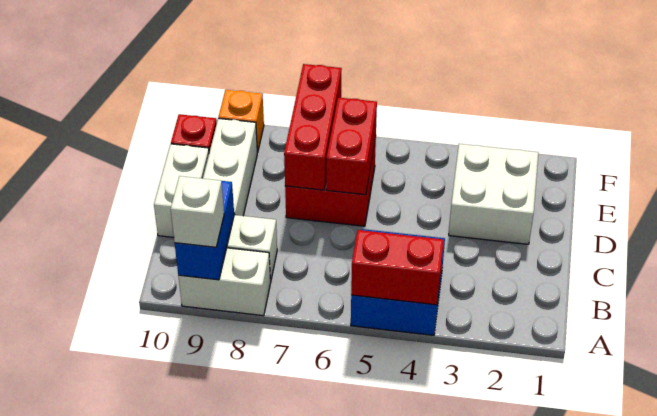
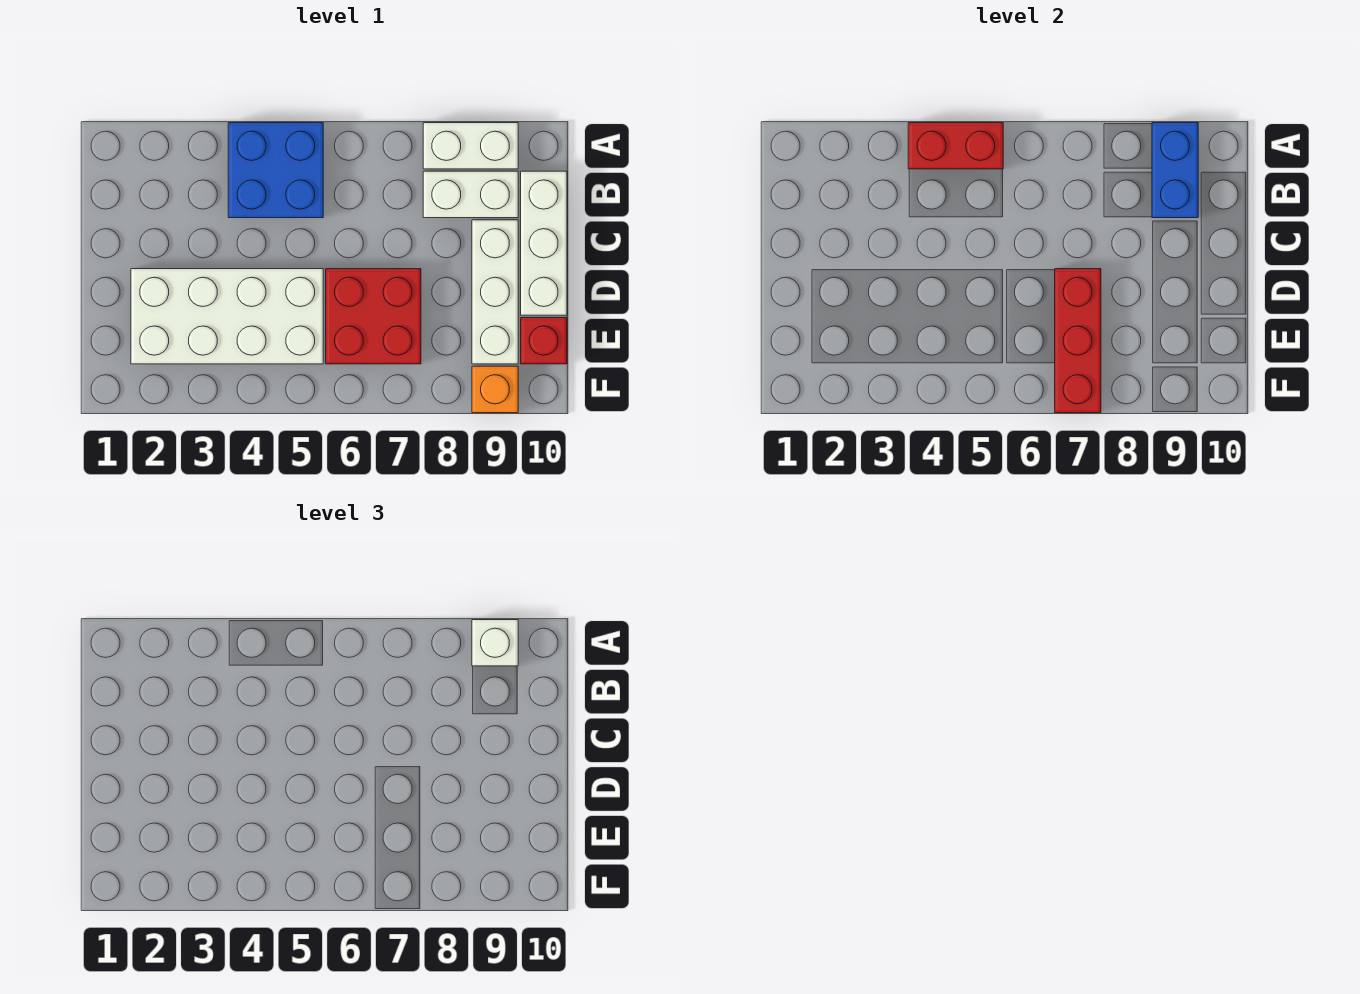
white 1x2 brick [154,144,209,237] -> white 1x3 brick [521,171,567,315]
white 2x2 brick [449,144,538,244] -> white 2x4 brick [131,269,323,364]
red 1x2 brick [326,98,377,195] -> none

